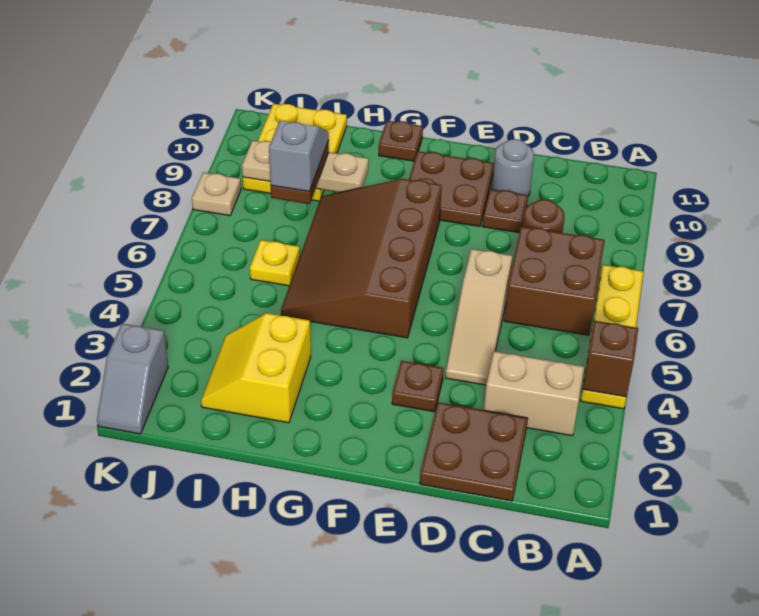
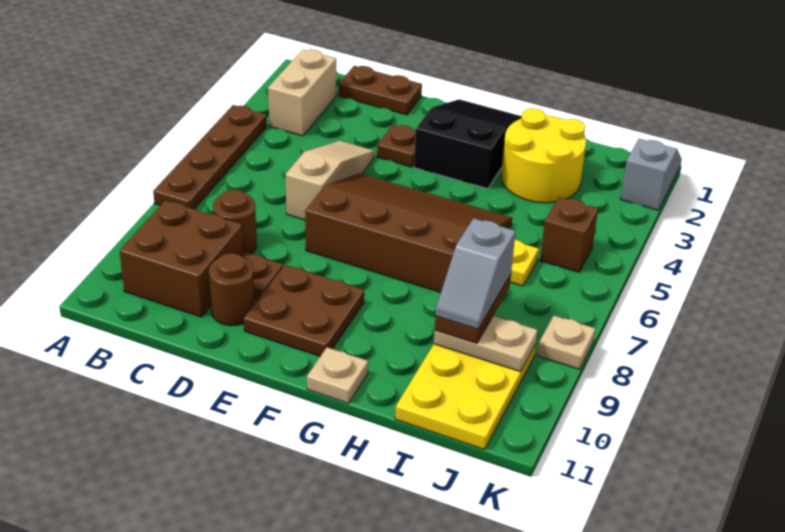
yellow 1x4 plate [581,265,643,409] -> brown 1x4 plate [153,105,267,209]
brown 1x1 brick [583,321,638,397] -> brown 1x1 brick moved to [540,197,598,272]
tan 1x2 brick [484,351,584,436] -> tan 1x2 brick turned to [268,49,336,136]
brown 2x2 brick [504,227,605,335] -> brown 2x2 brick moved to [120,200,243,317]
brown 2x2 plate [420,402,528,501] -> brown 1x2 plate [339,66,422,115]
grey 1x1 round brick [492,139,534,196] -> brown 1x1 round brick [209,253,255,326]
none -> black 2x3 slope [414,99,522,189]
brown 3x4 slope [281,179,442,338] -> brown 3x4 slope turned to [305,173,512,292]
brown 1x1 plate [379,121,423,161] -> tan 1x1 plate [307,347,368,403]
yellow 2x2 slope [201,313,311,423] -> yellow 2x2 round brick [501,108,586,203]
tan 1x3 plate [242,141,368,192] -> tan 1x2 plate [434,316,538,372]

